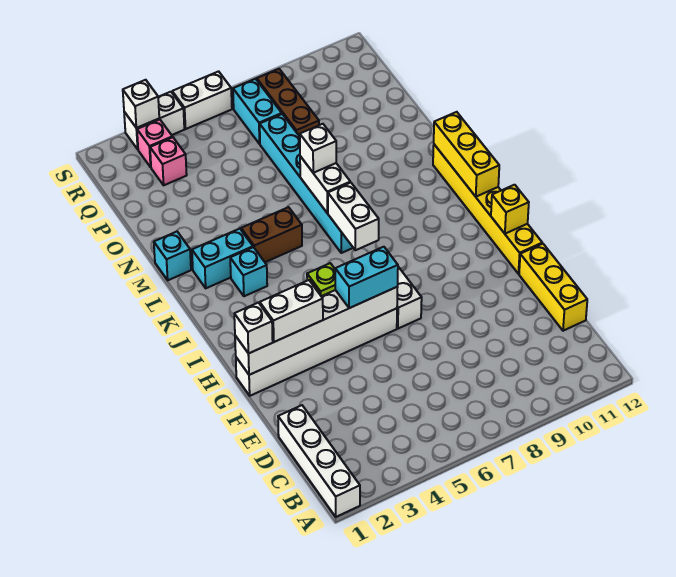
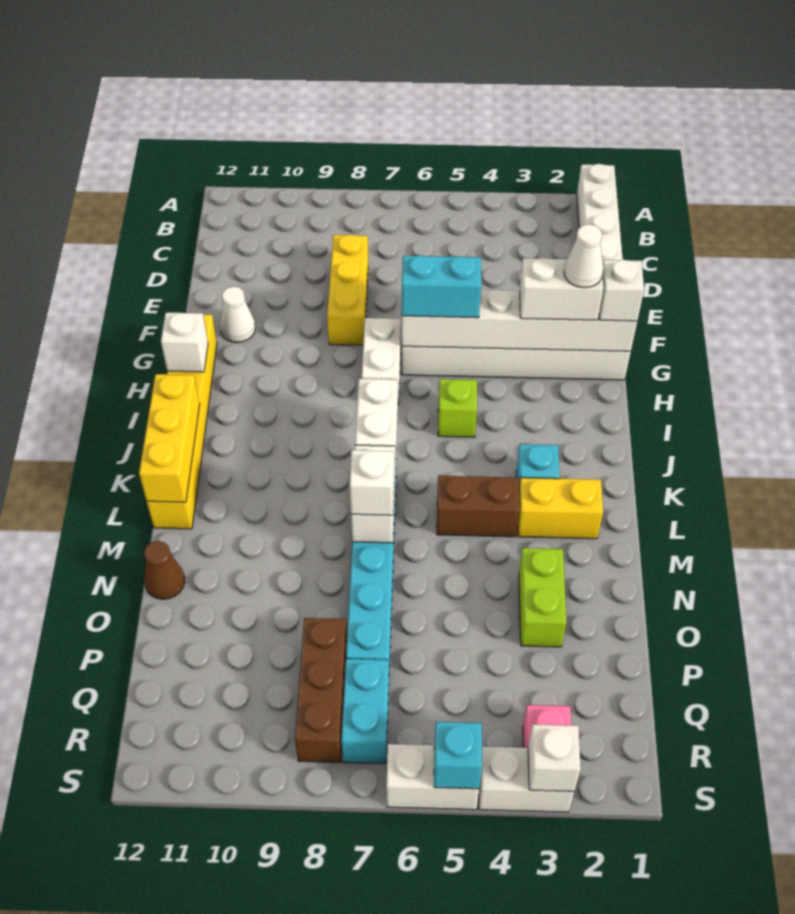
yellow 1x3 brick [519,244,587,331] -> yellow 1x3 brick moved to [327,235,368,345]
none -> white 1x1 cone [220,287,255,342]
none -> white 1x1 cone [564,224,603,288]
yellow 1x1 brick [491,185,529,234] -> white 1x1 brick [161,313,208,372]
cyan 1x2 brick [192,229,253,288] -> yellow 1x2 brick [518,478,603,539]
cyan 1x1 brick [154,232,191,280] -> cyan 1x1 brick moved to [434,722,482,789]
none -> lime 1x2 brick [519,548,566,647]
none -> brown 1x1 cone [144,541,185,599]
pink 1x1 brick [150,137,187,185] -> none

